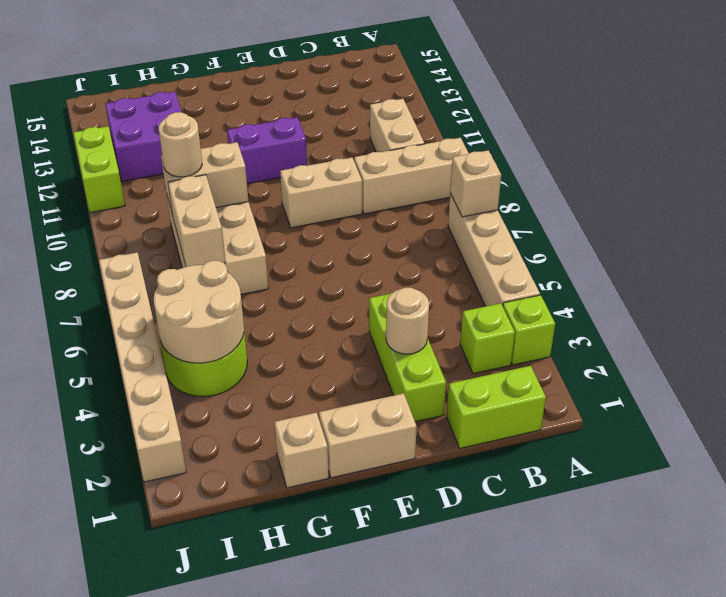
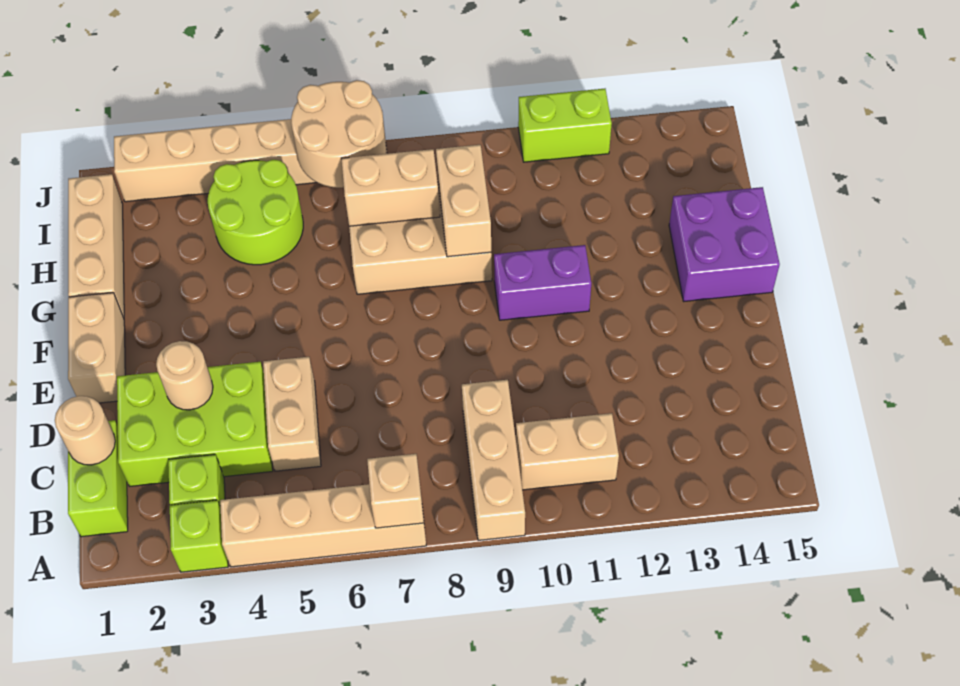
lime 1x3 brick [369,293,446,422] -> lime 2x3 brick [117,362,273,486]
tan 1x2 brick [280,158,362,228] -> tan 1x2 brick moved to [263,357,321,471]
purple 1x2 brick [227,117,307,184] -> purple 1x2 brick turned to [494,245,591,320]
tan 1x1 brick [274,413,329,488] -> tan 1x3 brick [68,174,124,318]
tan 2x2 round brick [154,261,244,363] -> tan 2x2 round brick moved to [291,80,386,188]
tan 1x1 round brick [159,112,202,177] -> tan 1x1 round brick moved to [55,396,115,465]
purple 2x2 brick [105,92,181,181] -> purple 2x2 brick moved to [669,187,780,301]

